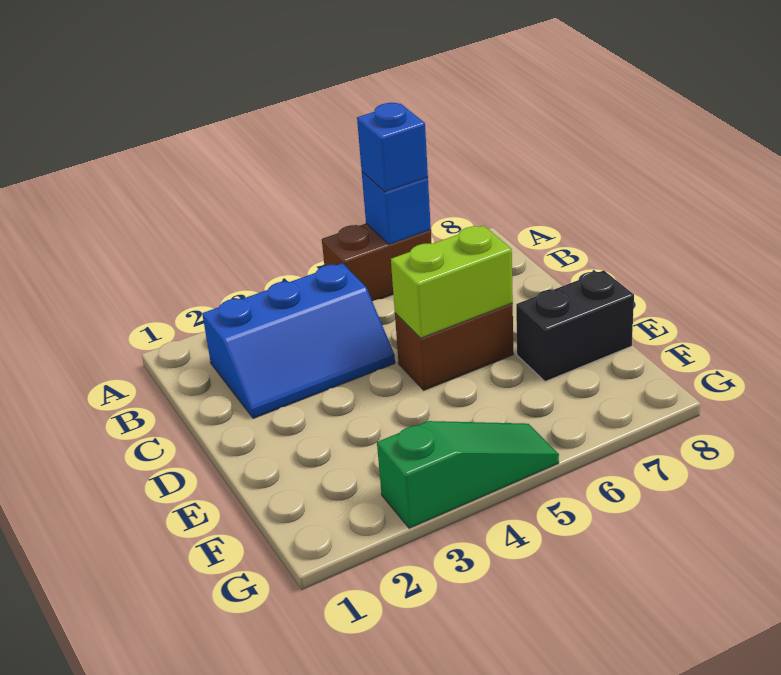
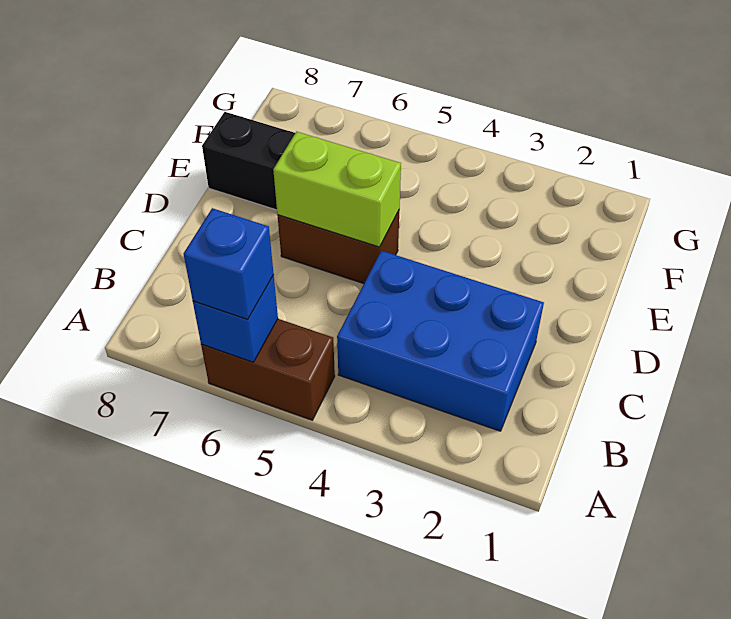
blue 2x3 slope [202,263,395,418] -> blue 2x3 brick [337,251,544,431]
green 1x3 slope [377,421,559,528] -> none

